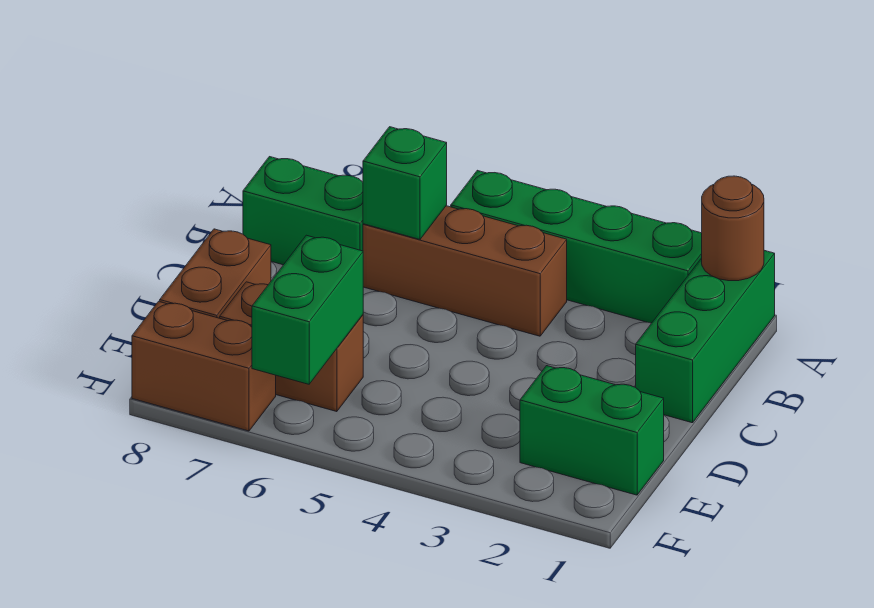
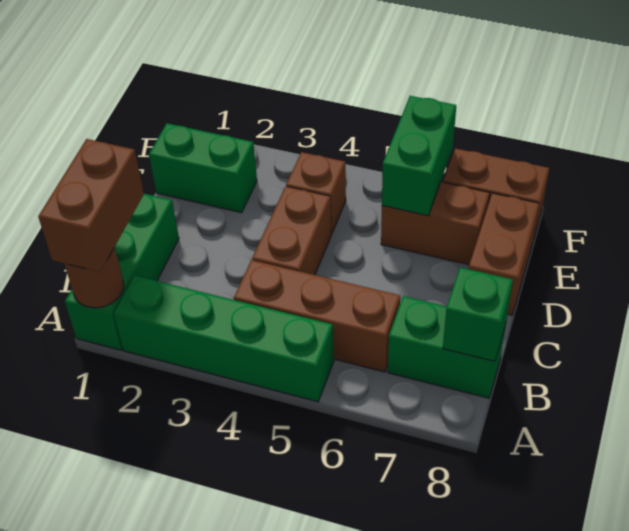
none -> brown 1x2 brick [38,139,144,272]
green 1x1 brick [363,127,447,239] -> green 1x1 brick moved to [443,267,513,361]
none -> brown 1x2 brick [252,186,332,275]
none -> brown 1x1 brick [286,152,346,233]

